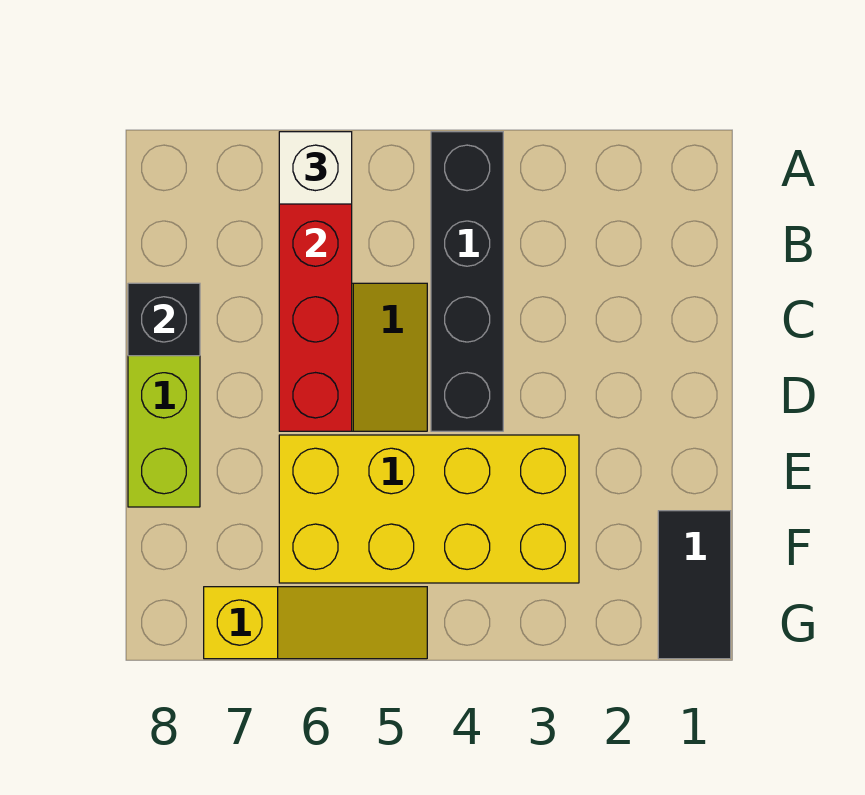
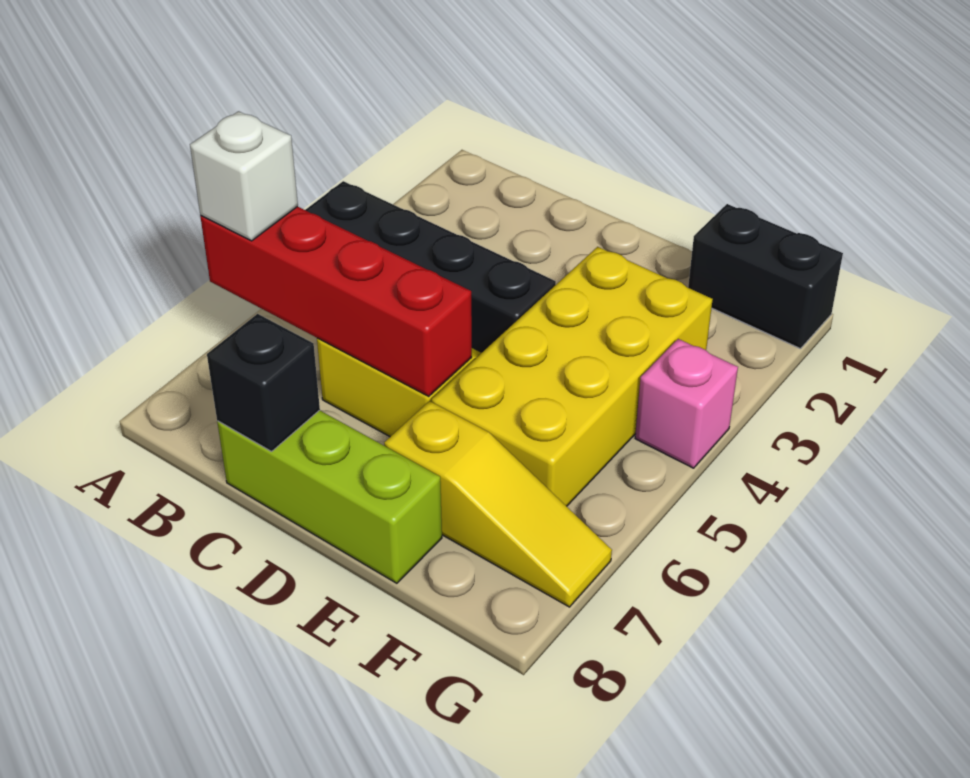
black 1x2 tile [658,511,731,659] -> black 1x2 brick [688,204,843,349]
none -> pink 1x1 brick [635,339,738,468]
yellow 1x3 slope [204,587,427,659] -> yellow 1x3 slope turned to [384,401,612,607]

